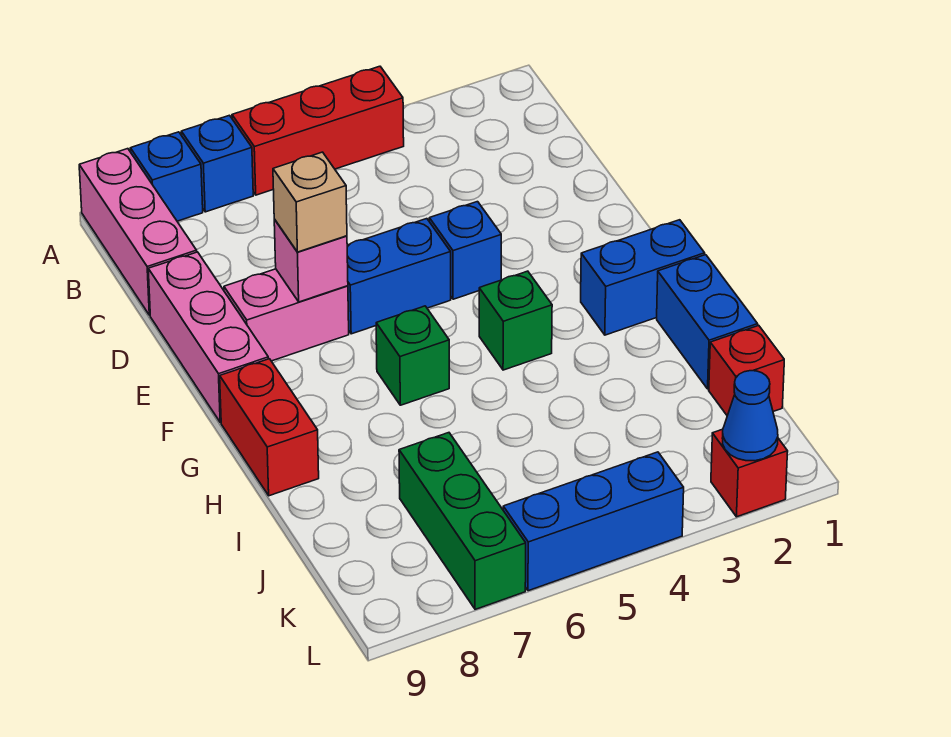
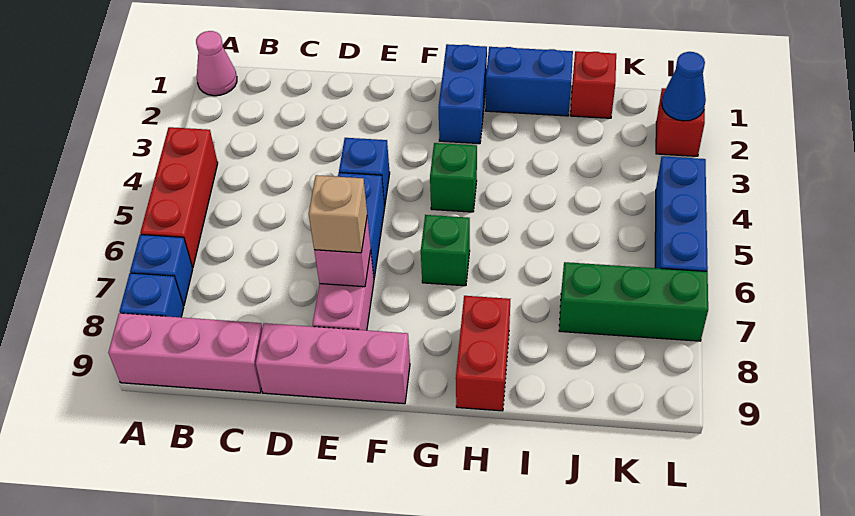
none -> pink 1x1 cone [196,31,237,96]
red 1x2 brick [220,359,319,496] -> red 1x2 brick turned to [456,296,510,411]

